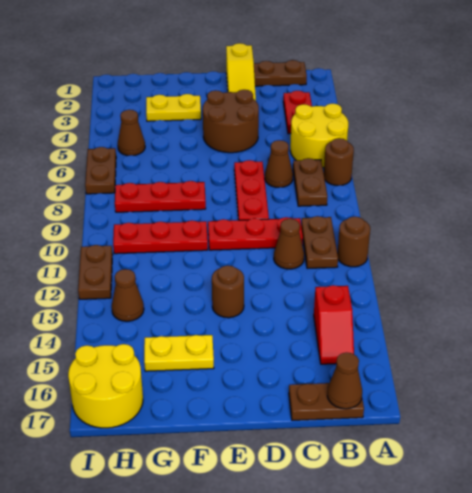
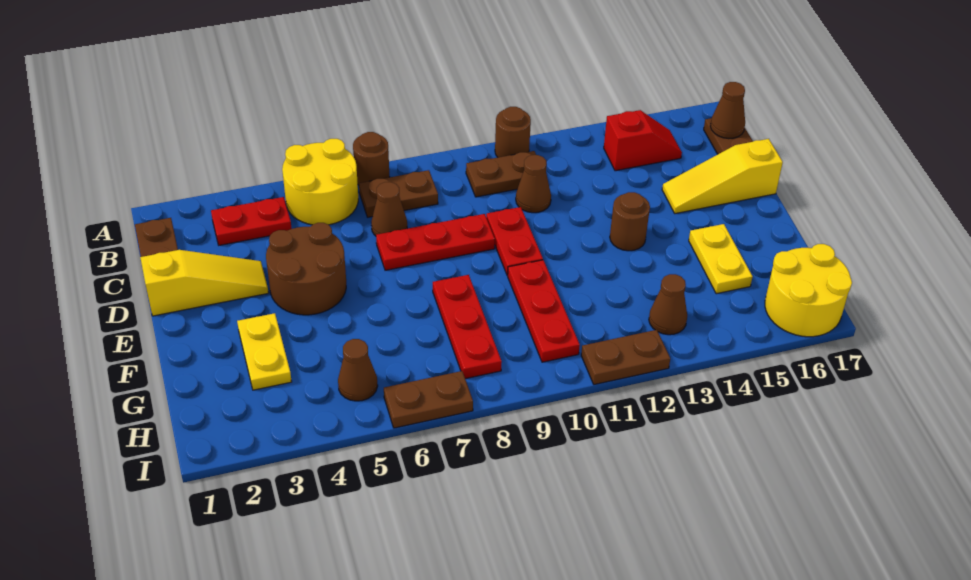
red 1x3 plate [208,217,303,250] -> red 1x2 plate [486,207,543,275]
none -> yellow 1x3 slope [662,139,783,214]

